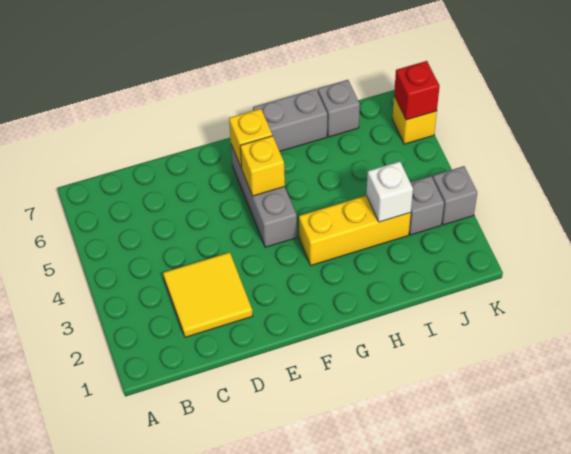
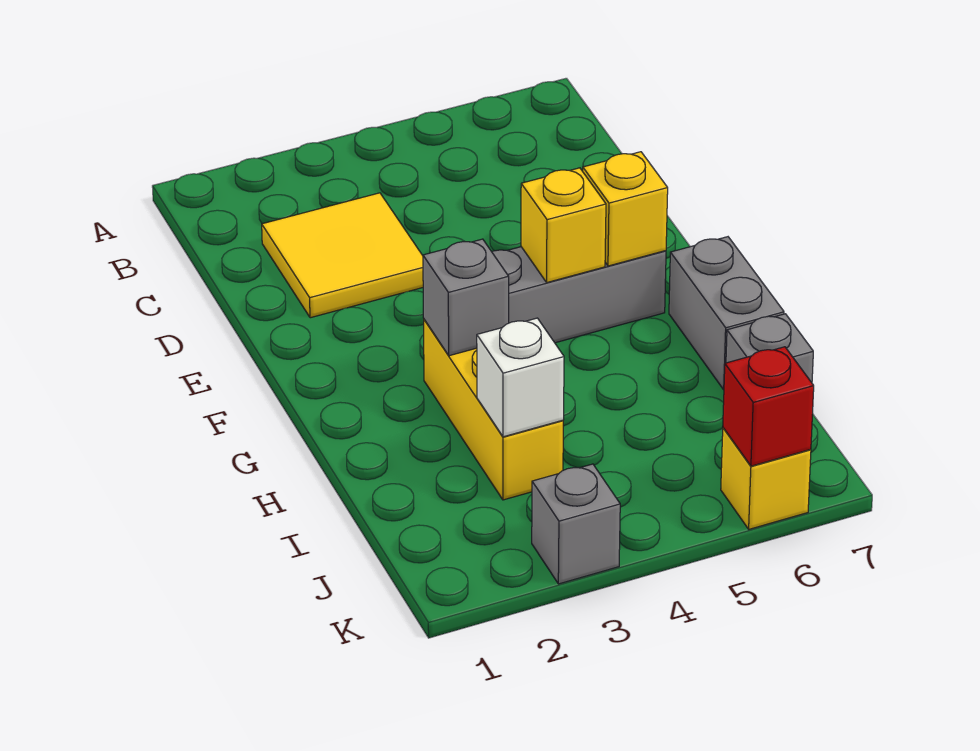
grey 1x1 brick [409,176,444,235] -> grey 1x1 brick moved to [423,239,509,356]

